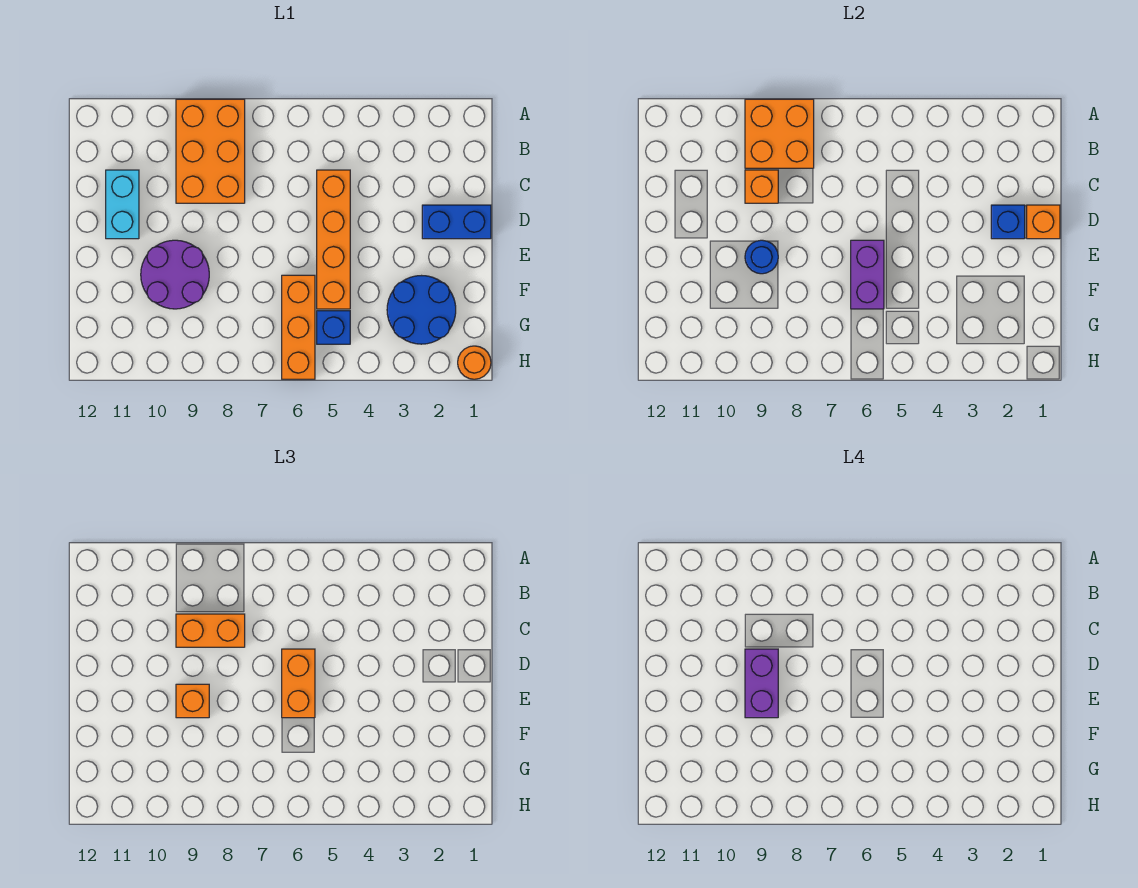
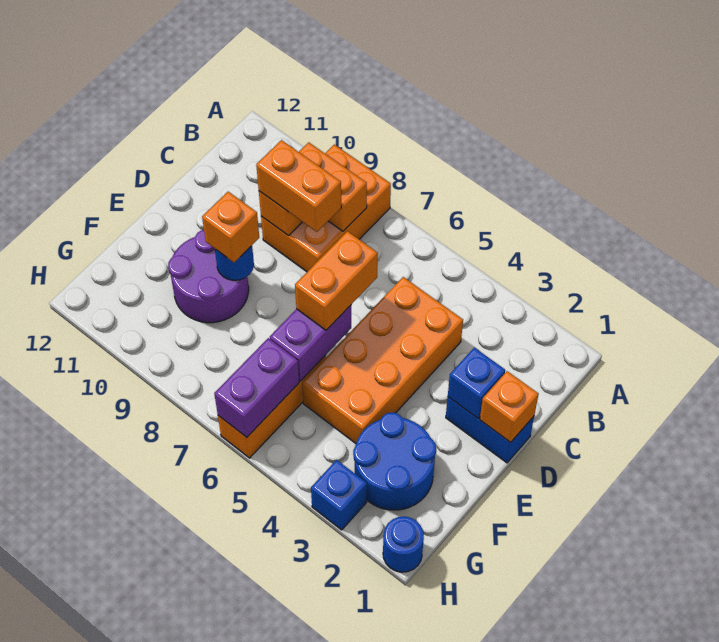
orange 2x2 brick [745,99,814,168] -> orange 1x2 brick [299,142,367,231]
orange 1x4 brick [317,170,350,309] -> orange 2x4 brick [302,277,463,443]
cyan 1x2 brick [106,170,139,239] -> none
purple 1x2 brick [745,649,778,718] -> purple 1x2 brick moved to [214,338,299,437]
blue 1x1 brick [317,311,350,344] -> blue 1x1 brick moved to [311,460,367,530]
orange 1x1 round brick [458,346,491,379] -> blue 1x1 round brick [383,516,424,572]

